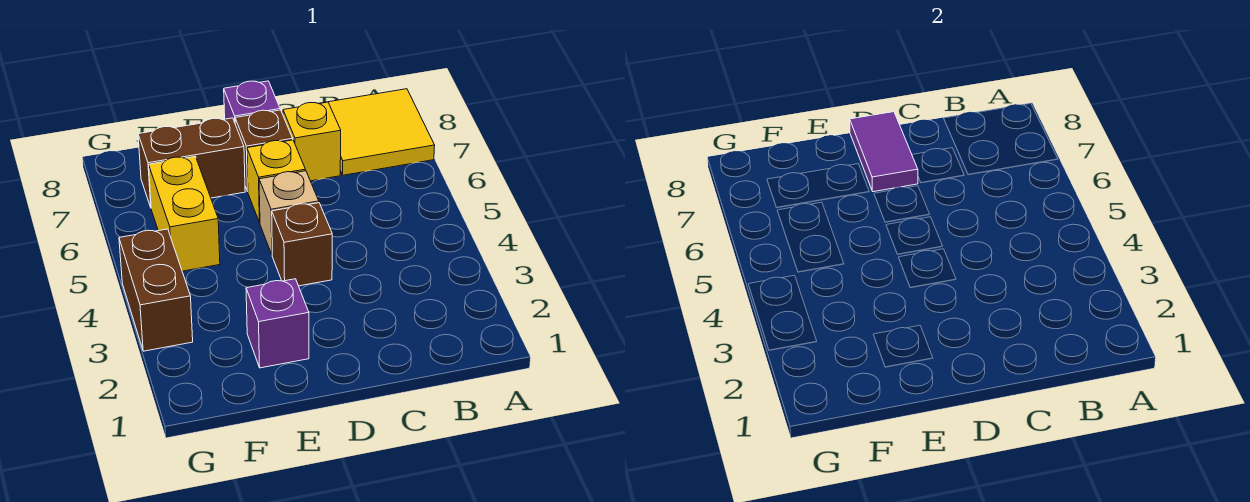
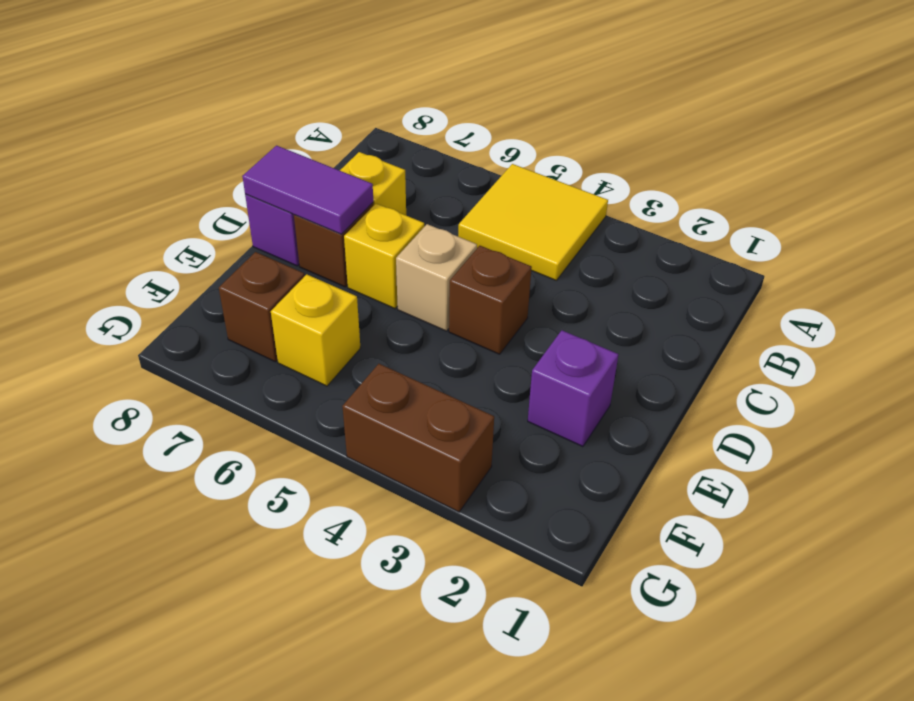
yellow 2x2 tile [318,89,435,175] -> yellow 2x2 tile moved to [458,164,608,280]
brown 1x2 brick [138,118,245,207] -> brown 1x1 brick [219,252,304,362]
yellow 1x2 brick [149,157,220,271] -> yellow 1x1 brick [271,274,360,386]

